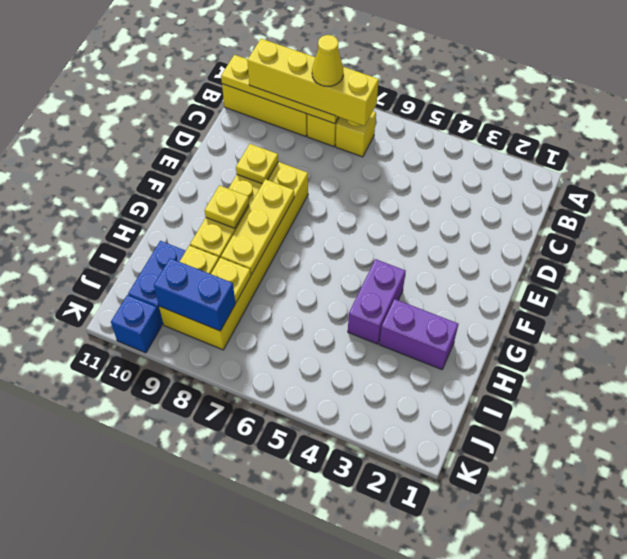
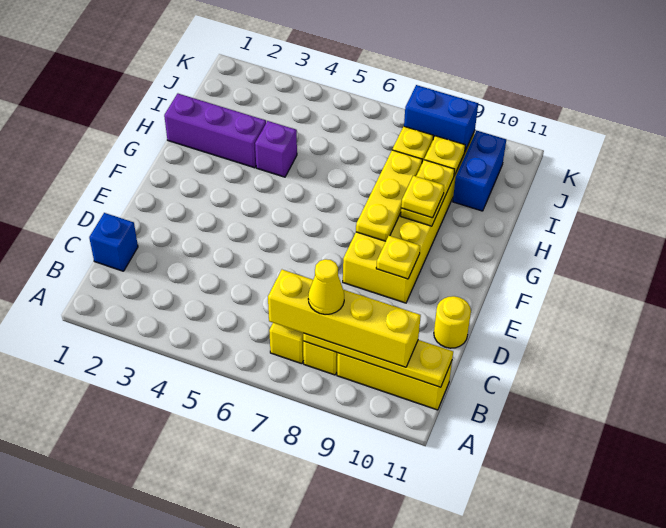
none -> yellow 1x1 round brick [434,296,471,348]
purple 1x2 brick [348,259,406,344] -> purple 1x1 brick [255,121,297,177]
purple 1x2 brick [379,299,458,369] -> purple 1x3 brick [164,94,266,168]
blue 1x1 brick [111,295,162,353] -> blue 1x1 brick moved to [89,213,138,271]

